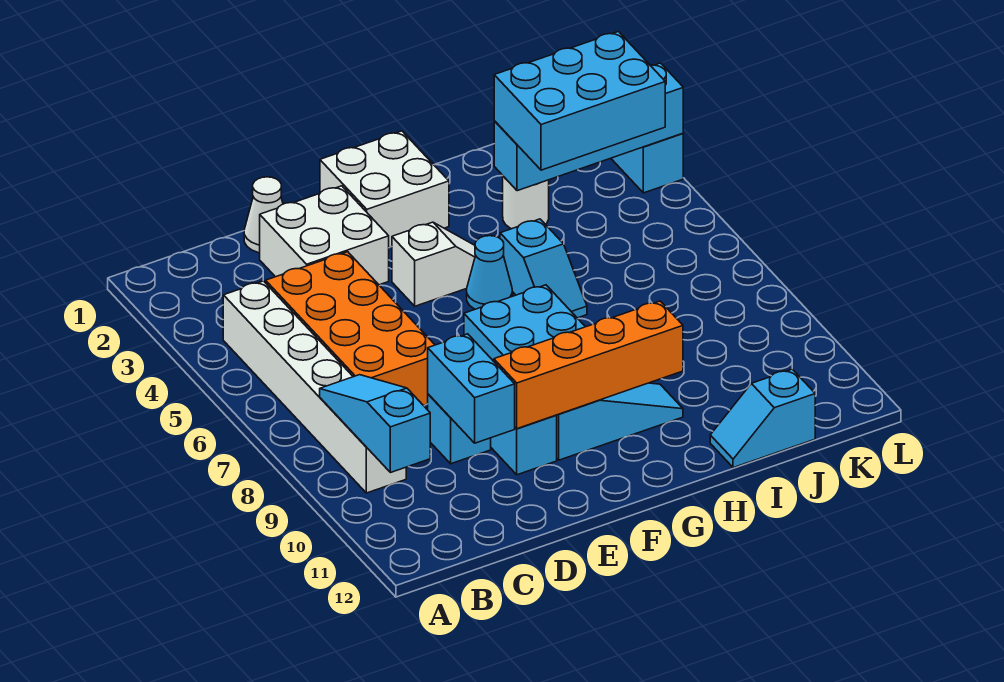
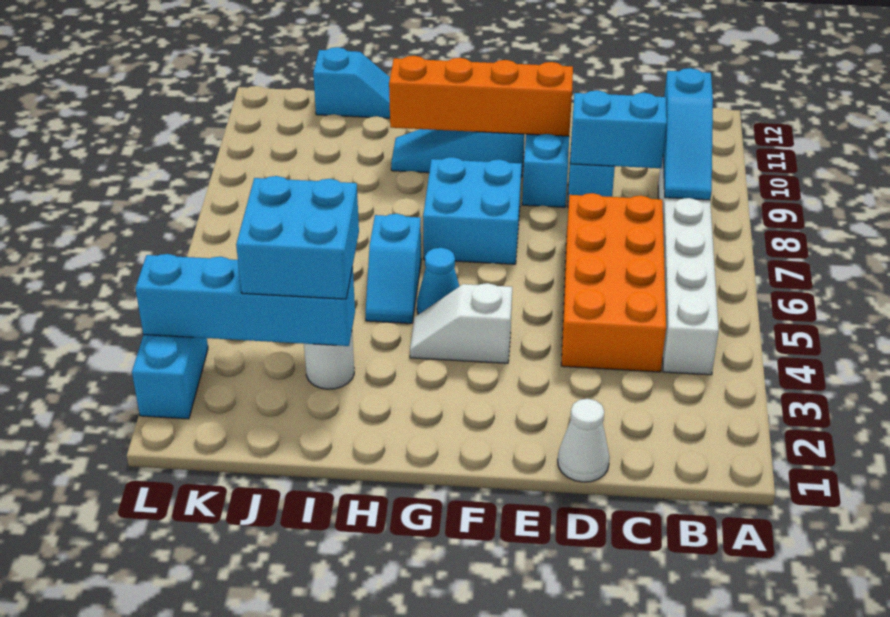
white 2x2 brick [260,186,389,285] -> none
cyan 1x2 brick [428,334,515,443] -> cyan 1x2 brick turned to [570,90,667,168]
white 2x2 brick [320,131,449,247] -> none
cyan 1x2 slope [500,219,587,318] -> cyan 1x2 slope turned to [366,214,421,323]
cyan 2x3 brick [494,32,665,170] -> cyan 2x2 brick [236,176,359,299]

